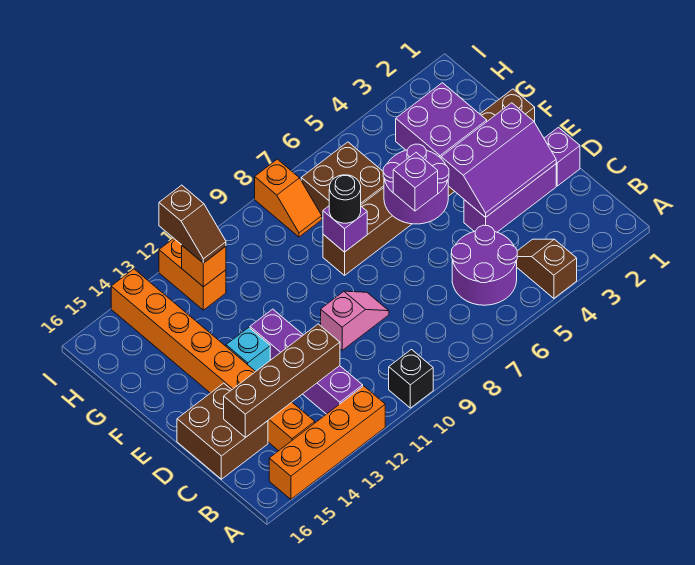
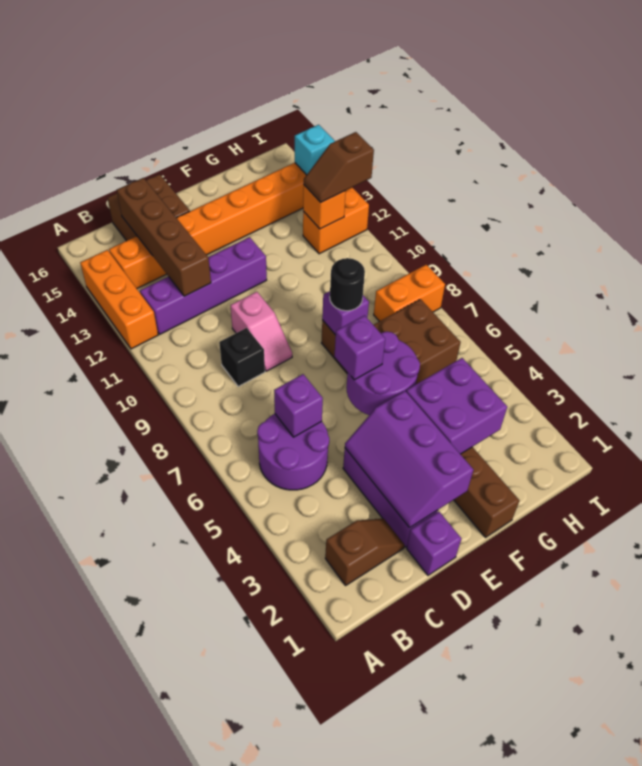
brown 1x2 slope [517,239,577,298] -> brown 1x2 slope moved to [325,518,405,585]
black 1x1 brick [389,350,433,408] -> black 1x1 brick moved to [219,328,265,386]
orange 1x4 brick [269,386,385,499] -> orange 1x3 brick [80,250,158,349]
none -> purple 1x1 brick [274,374,323,437]
cyan 1x1 brick [226,328,270,371] -> cyan 1x1 brick moved to [295,125,335,175]
orange 1x2 slope [255,159,322,237] -> orange 1x2 brick [374,265,445,321]

